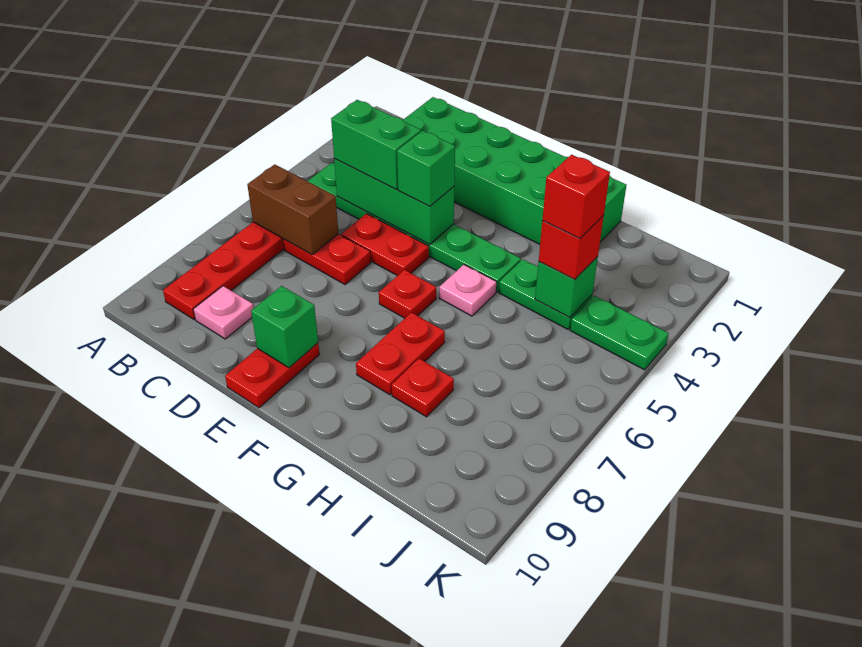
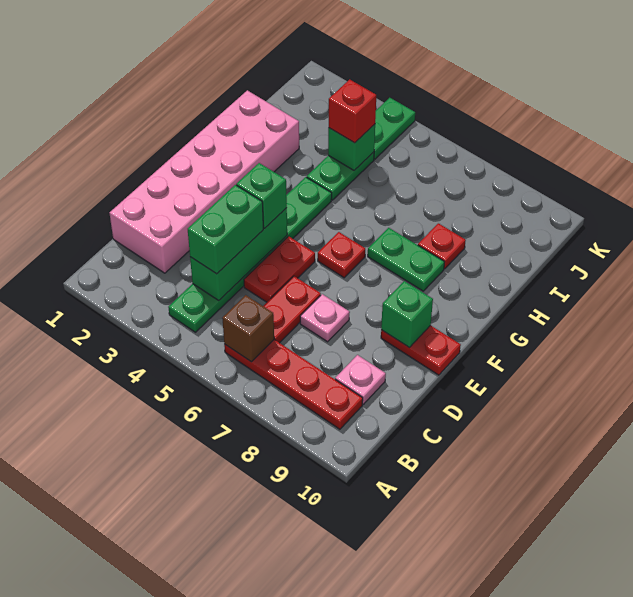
brown 1x2 brick [247,164,338,255] -> brown 1x1 brick [222,295,274,362]
green 2x6 brick [403,97,627,244] -> pink 2x6 brick [110,90,299,273]
pink 1x1 plate [439,265,497,316] -> pink 1x1 plate moved to [300,294,350,342]
red 1x2 plate [356,312,445,395] -> green 1x2 plate [368,228,444,291]
red 1x1 brick [542,155,610,238] -> none

